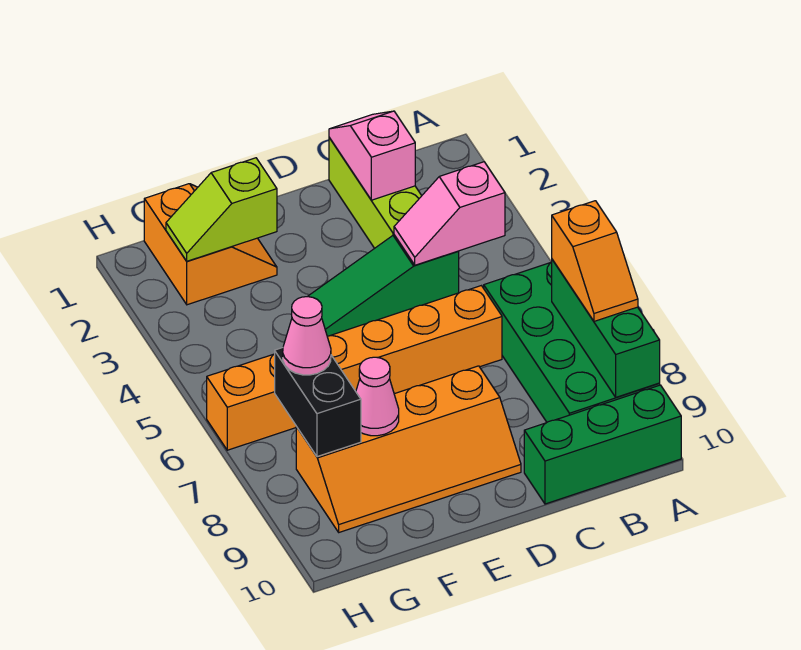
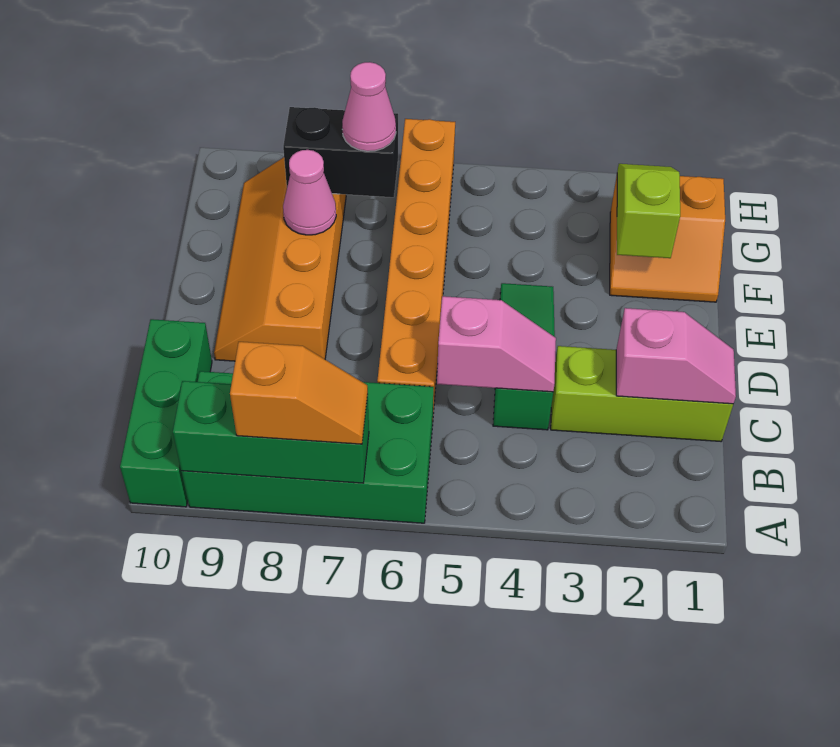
orange 1x2 slope [552,201,638,321] -> orange 1x2 slope turned to [230,342,368,444]
pink 1x2 slope [394,162,505,265] -> pink 1x2 slope turned to [437,296,556,392]

